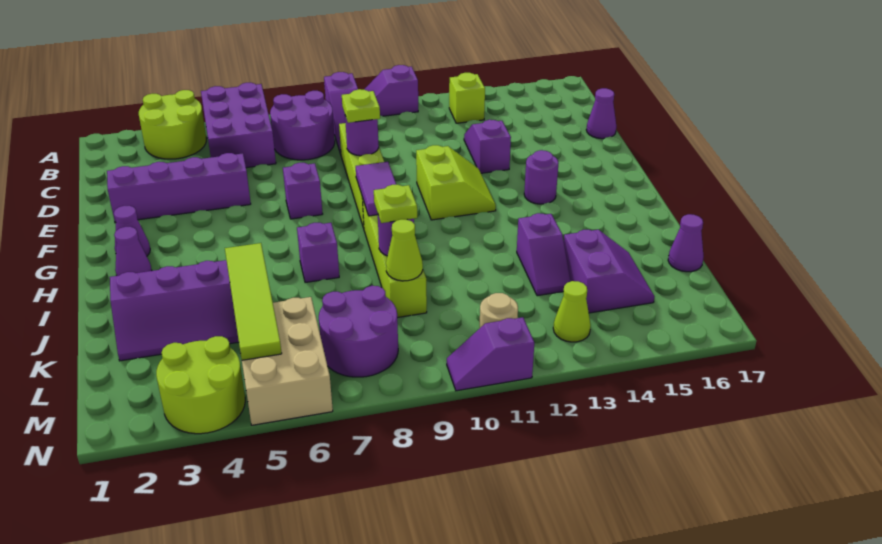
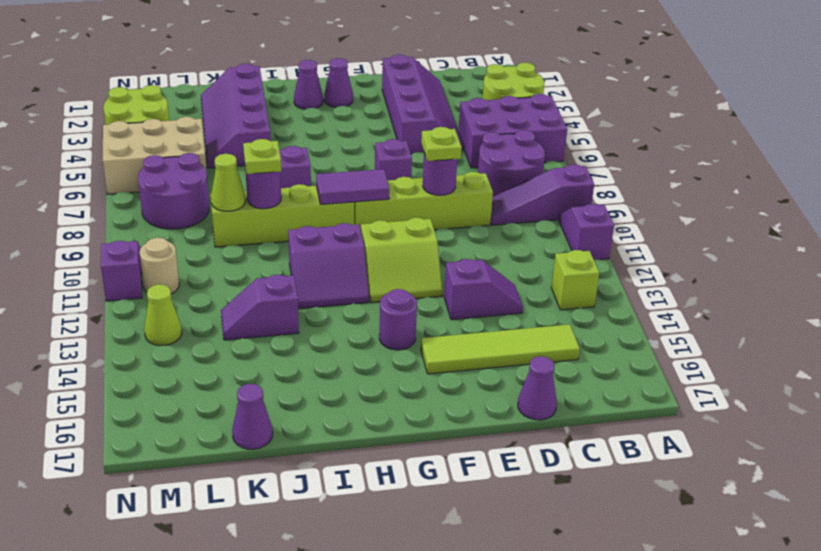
lime 1x4 tile [225,243,282,360] -> lime 1x4 tile moved to [421,324,580,374]
purple 2x2 slope [563,230,655,313] -> purple 2x2 slope moved to [288,223,369,309]

